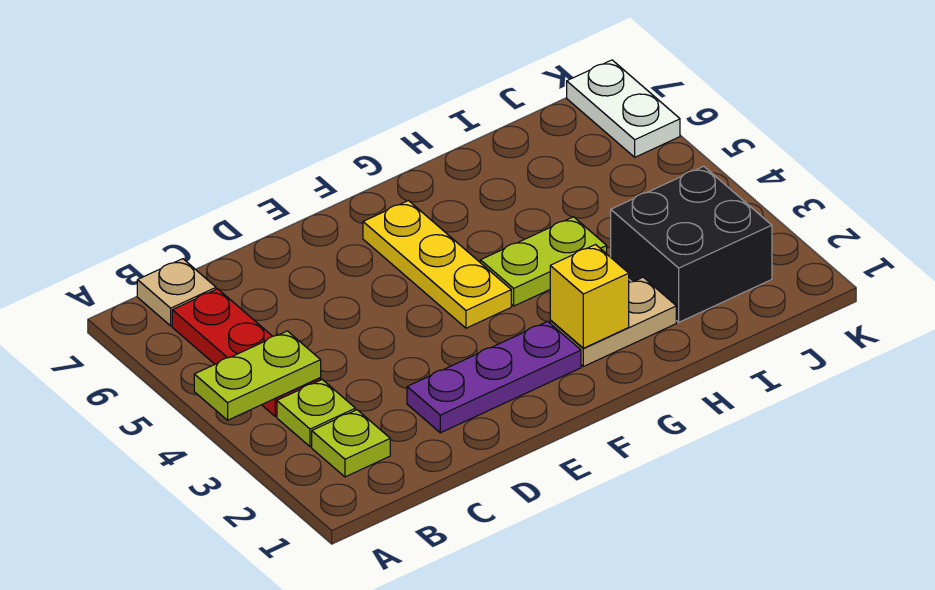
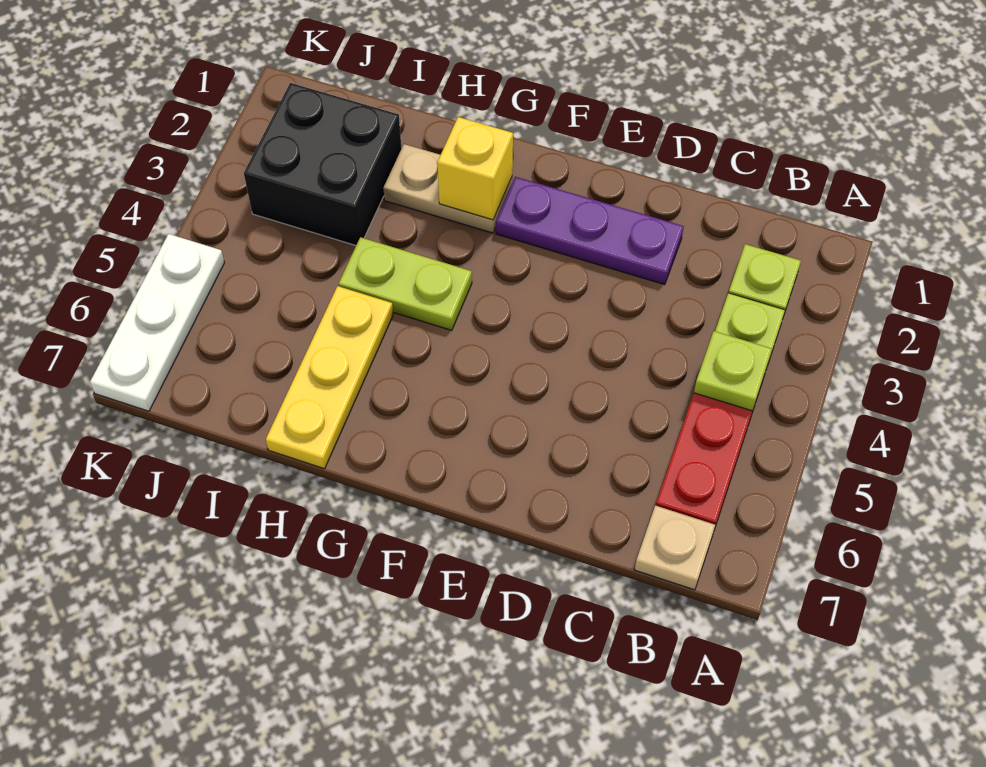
lime 1x2 plate [194,331,321,420] -> lime 1x1 plate [694,331,772,411]
yellow 1x3 plate [363,201,511,328] -> yellow 1x3 plate moved to [266,286,393,469]
white 1x2 plate [567,60,680,157] -> white 1x3 plate [90,234,224,411]

